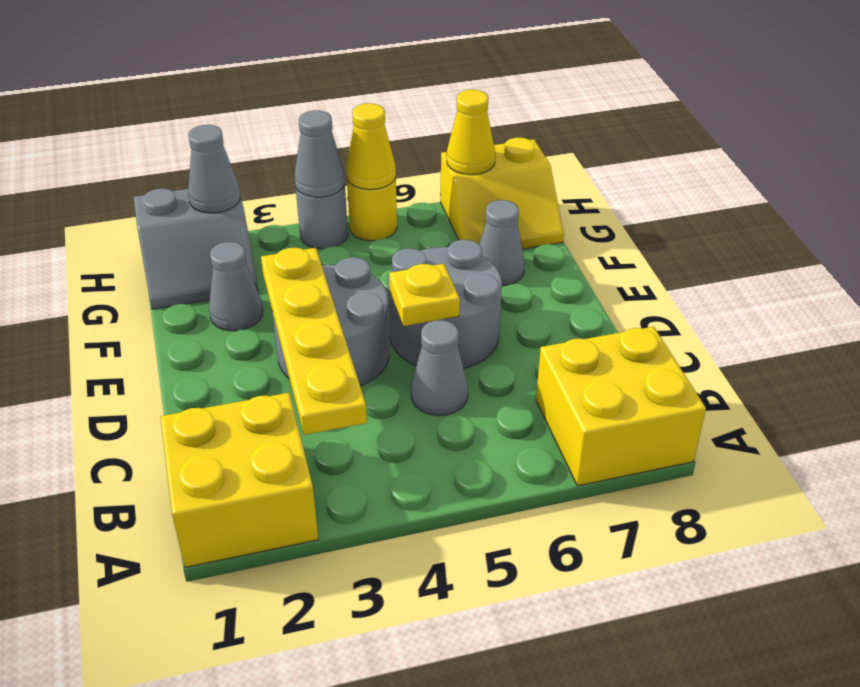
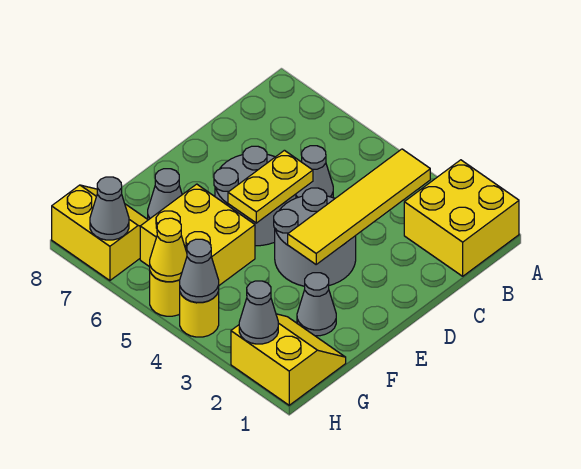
yellow 2x2 brick [536,327,706,486] -> yellow 2x2 brick moved to [140,184,255,285]
yellow 1x4 plate [261,248,367,435] -> yellow 1x4 tile [288,149,430,264]
yellow 1x1 plate [389,264,460,326] -> yellow 1x2 plate [228,150,313,223]
grey 2x2 slope [134,188,258,309] -> yellow 2x2 slope [231,314,346,405]
grey 1x1 round brick [296,185,348,249] -> yellow 1x1 round brick [180,292,219,337]
yellow 1x1 cone [447,90,495,175] -> grey 1x1 cone [90,177,129,240]

